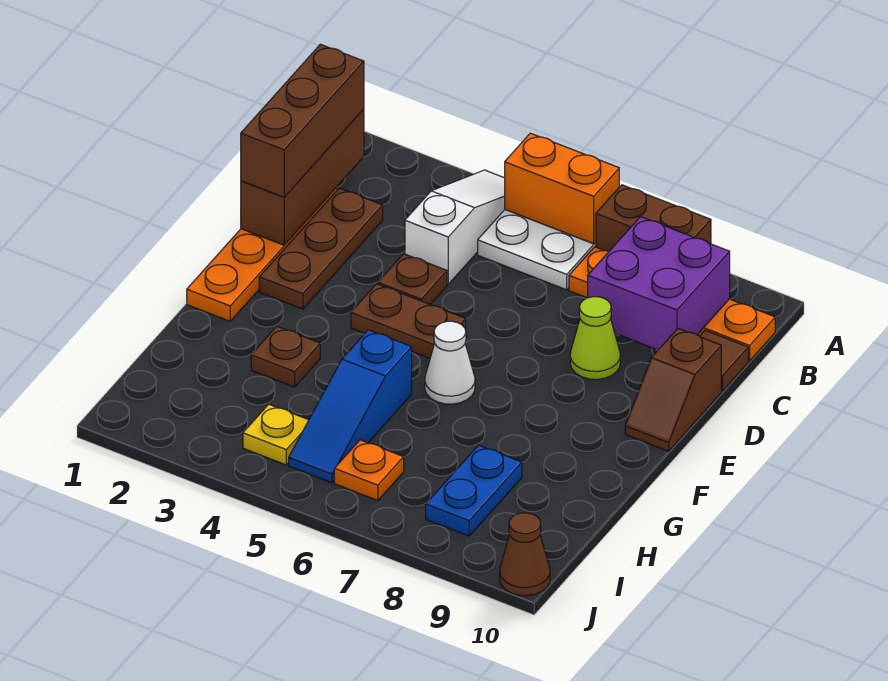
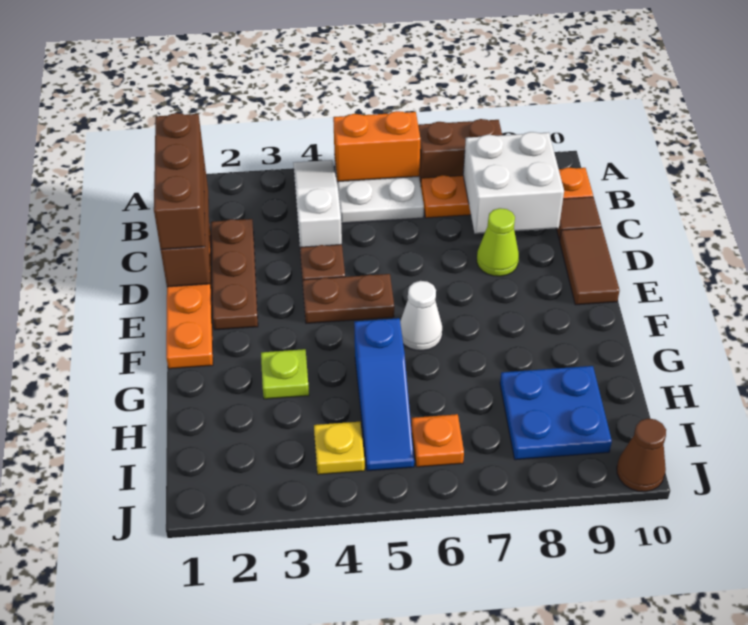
purple 2x2 brick [588,217,730,350] -> white 2x2 brick [463,132,564,234]
brown 1x2 slope [625,329,721,451] -> brown 1x2 tile [560,227,620,305]
brown 1x1 plate [251,326,320,387] -> lime 1x1 plate [261,349,309,399]
blue 1x2 plate [426,445,522,536] -> blue 2x2 plate [500,366,612,460]

